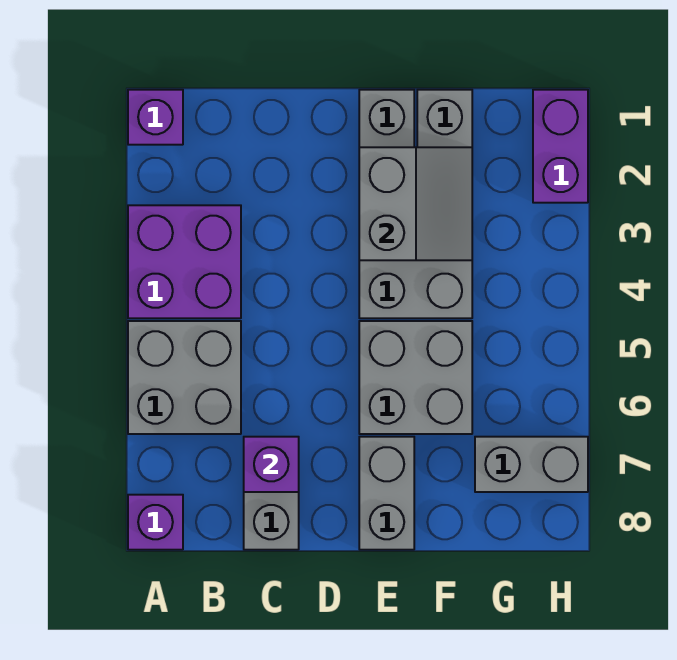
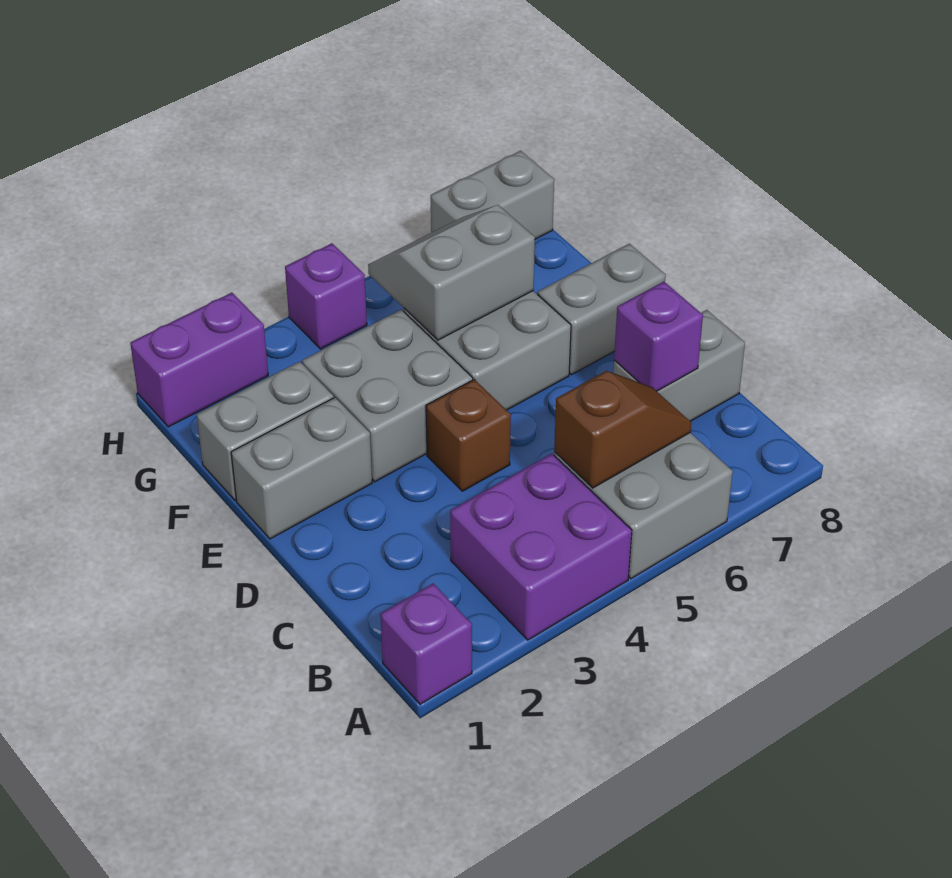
purple 1x1 brick [128,495,183,550] -> purple 1x1 brick moved to [285,243,367,349]
none -> brown 1x2 slope [554,371,691,488]
none -> brown 1x1 brick [426,379,511,491]
grey 2x2 slope [359,147,472,260] -> grey 2x2 slope moved to [368,205,535,340]
grey 1x2 brick [475,437,588,492] -> grey 1x2 brick turned to [431,151,554,239]

